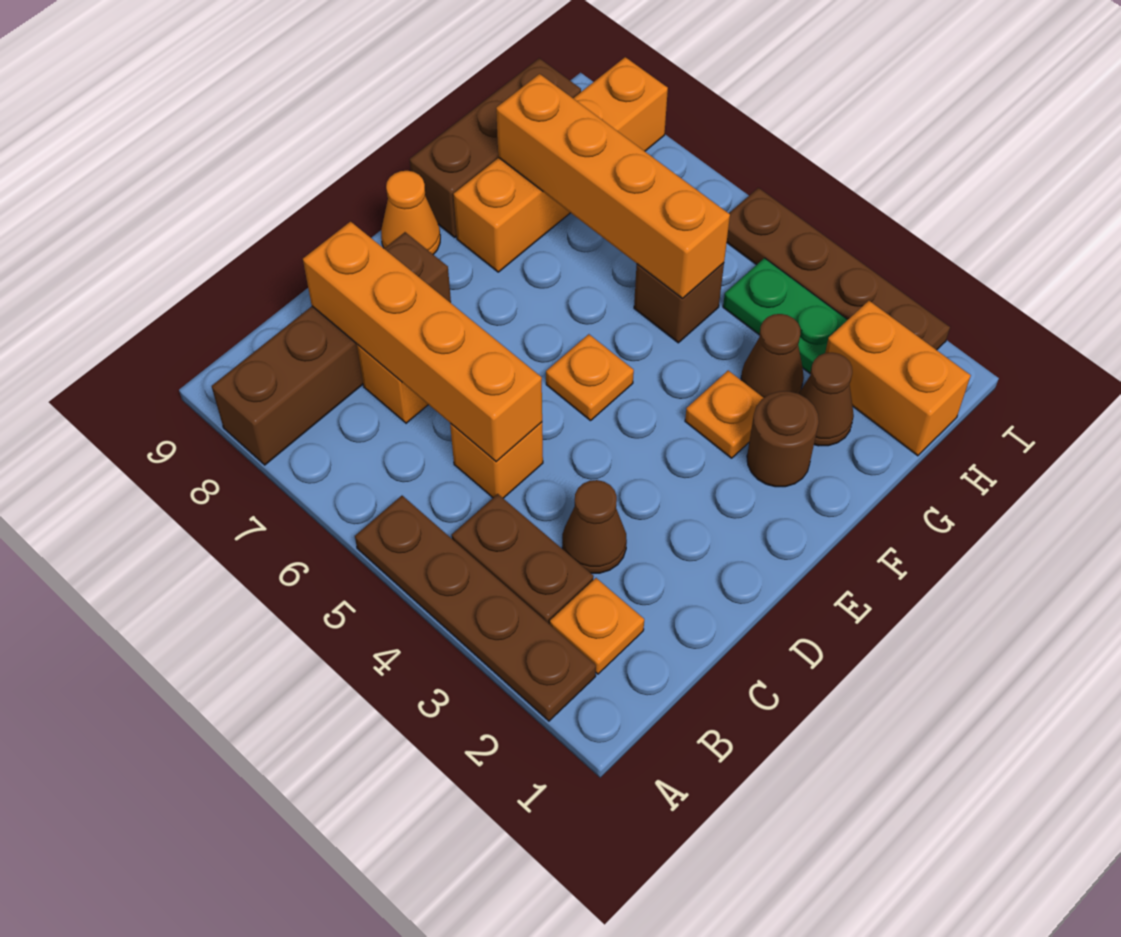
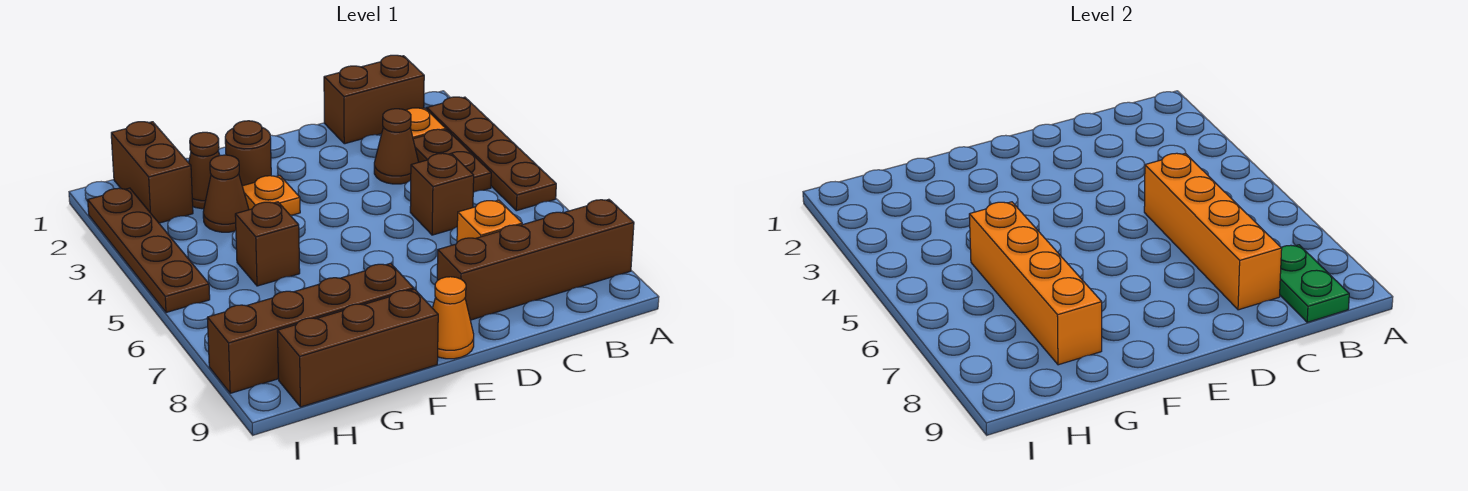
none -> brown 1x2 brick [324,55,424,144]
orange 1x1 brick [450,422,543,498] -> brown 1x1 brick [410,153,474,235]
orange 1x1 plate [546,334,634,421] -> none
orange 1x4 brick [453,57,668,272] -> brown 1x4 brick [207,263,414,393]
orange 1x2 brick [825,301,971,456] -> brown 1x2 brick [111,122,193,223]
green 1x2 plate [723,258,847,373] -> green 1x2 plate moved to [1280,245,1349,322]

